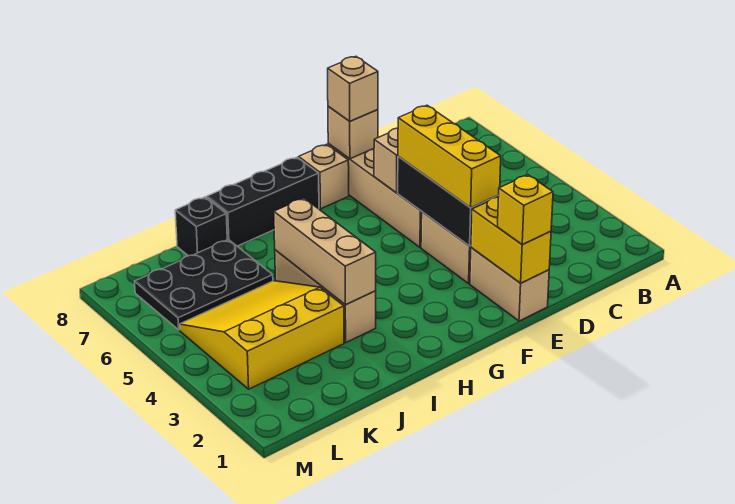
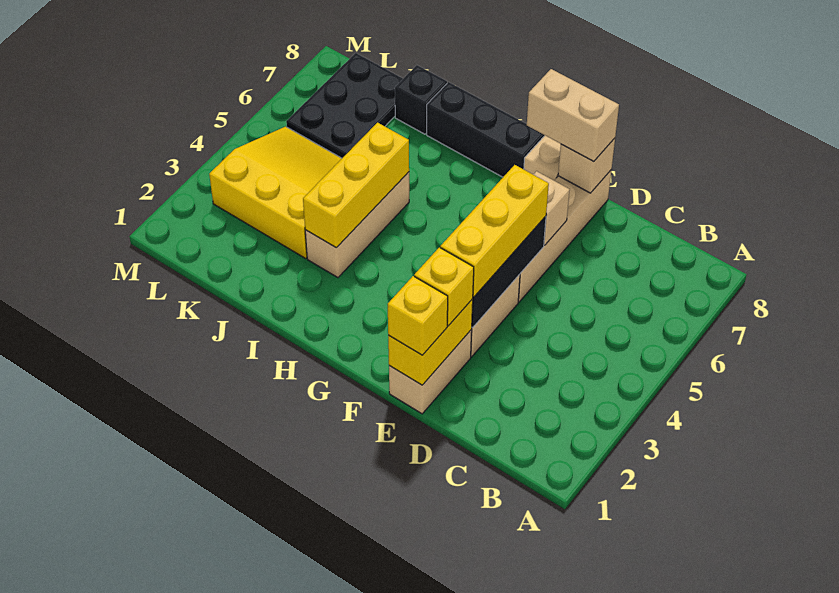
none -> yellow 1x1 brick [414,247,474,326]
tan 1x1 brick [328,57,378,121] -> tan 1x2 brick [527,69,619,162]
tan 1x3 brick [274,198,376,305] -> yellow 1x3 brick [303,123,409,248]
black 2x3 plate [135,239,273,330] -> black 2x3 plate turned to [286,53,403,158]

